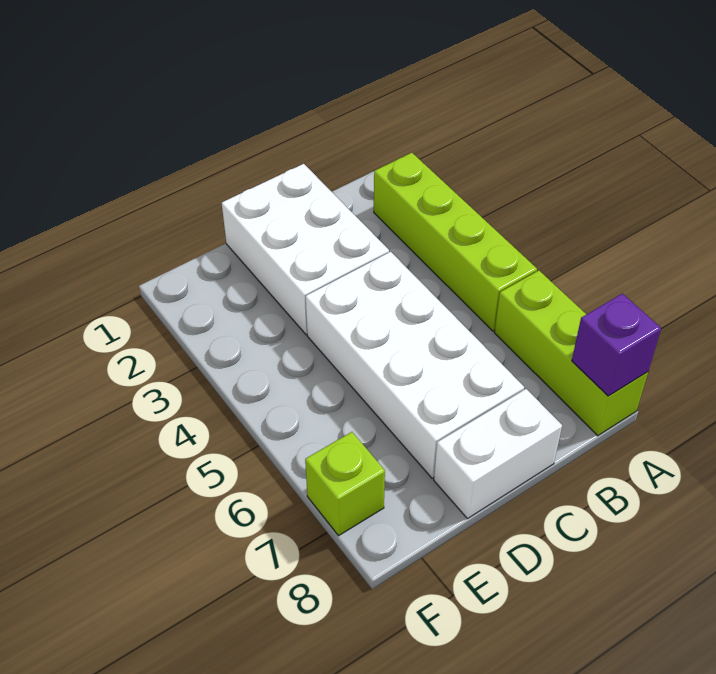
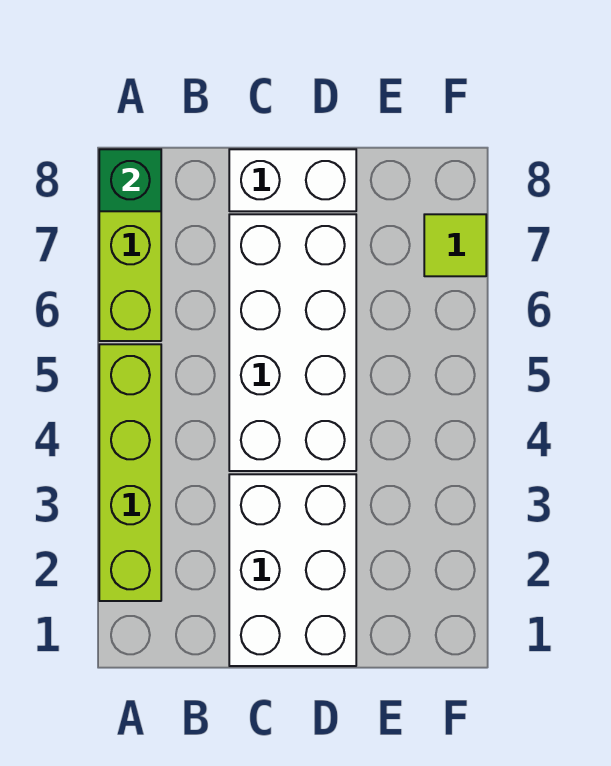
purple 1x1 brick [572,294,661,396] -> green 1x1 brick [99,149,161,211]
lime 1x1 brick [305,432,385,536] -> lime 1x1 tile [424,214,486,276]

